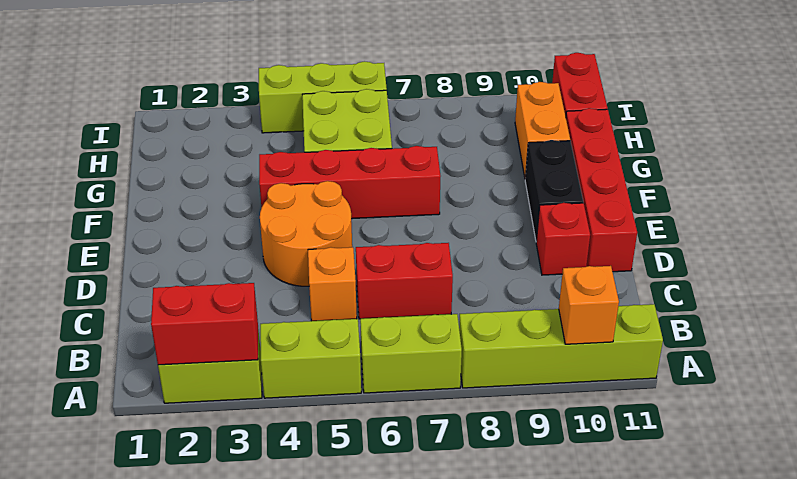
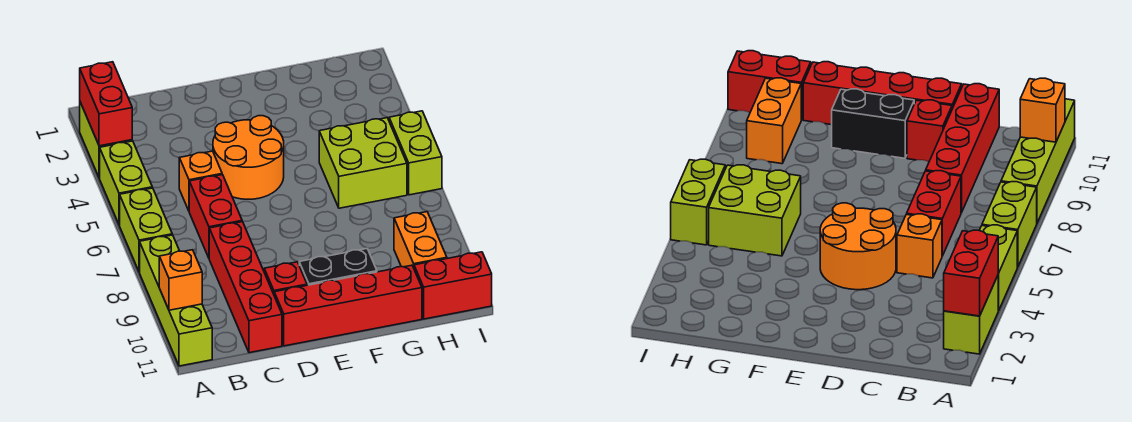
red 1x4 brick [259,146,441,219] -> red 1x4 brick moved to [209,222,282,353]
orange 1x2 brick [515,82,570,178] -> orange 1x2 brick turned to [394,212,447,267]
lime 1x3 brick [259,61,387,133] -> lime 1x2 brick [389,111,442,195]

